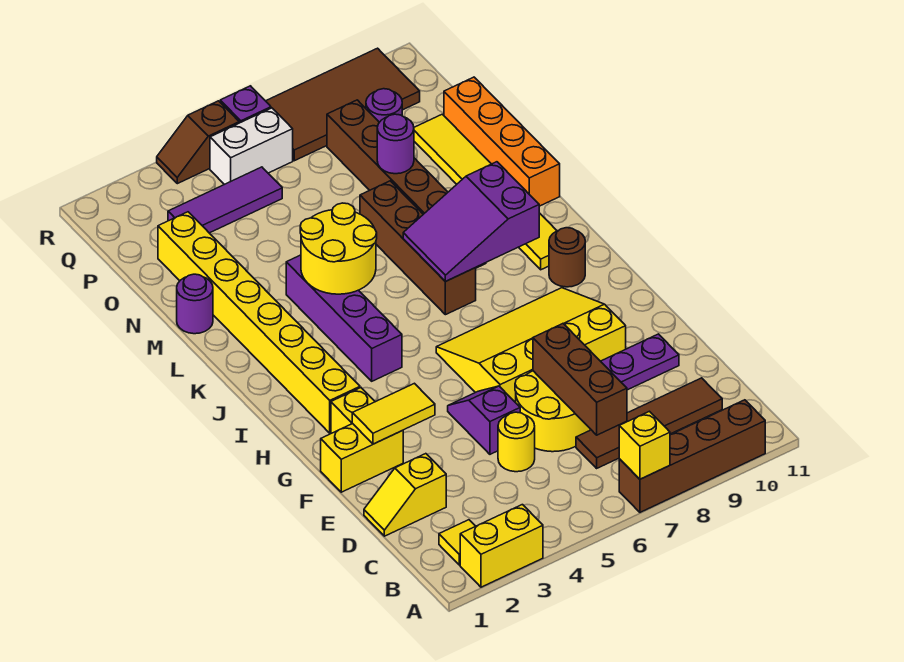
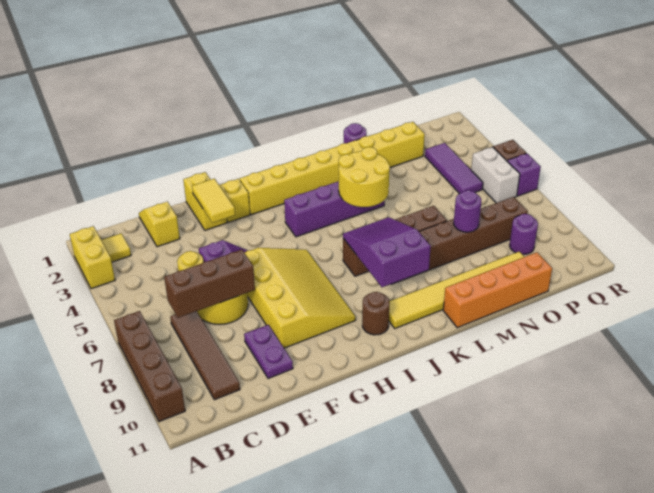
yellow 1x1 brick [619,411,670,479] -> none
brown 2x4 tile [266,48,420,161] -> none

